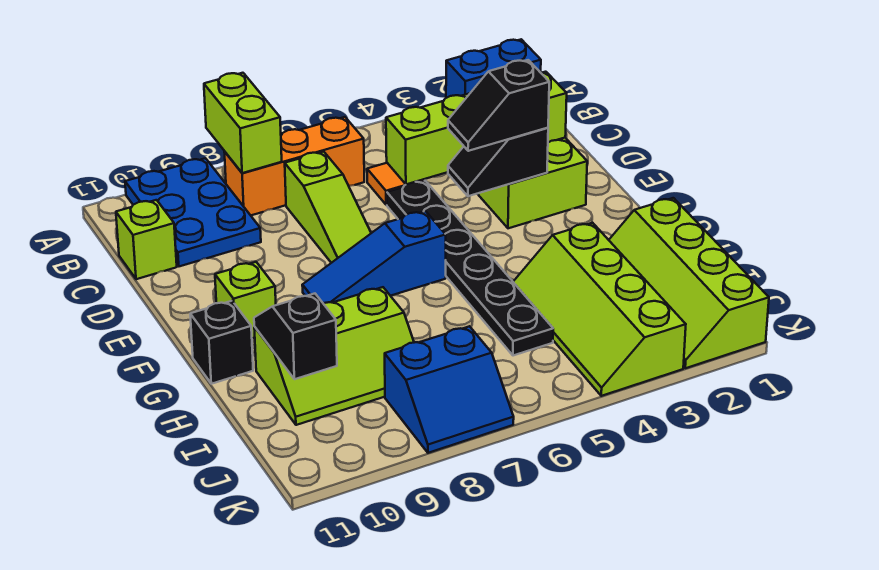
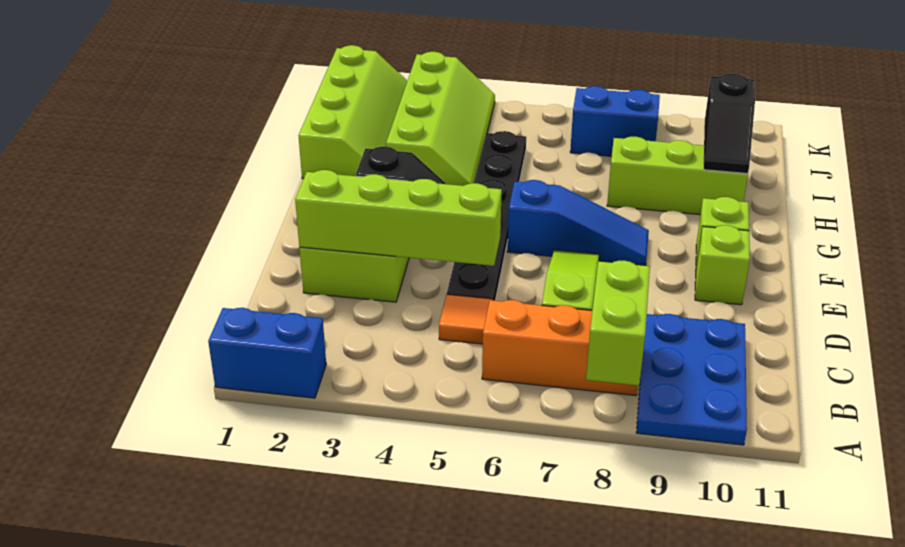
lime 1x1 brick [116,200,177,279] -> lime 1x1 brick moved to [695,225,750,305]
black 1x2 slope [448,60,549,151] -> none
black 1x1 brick [190,301,253,384] -> none

